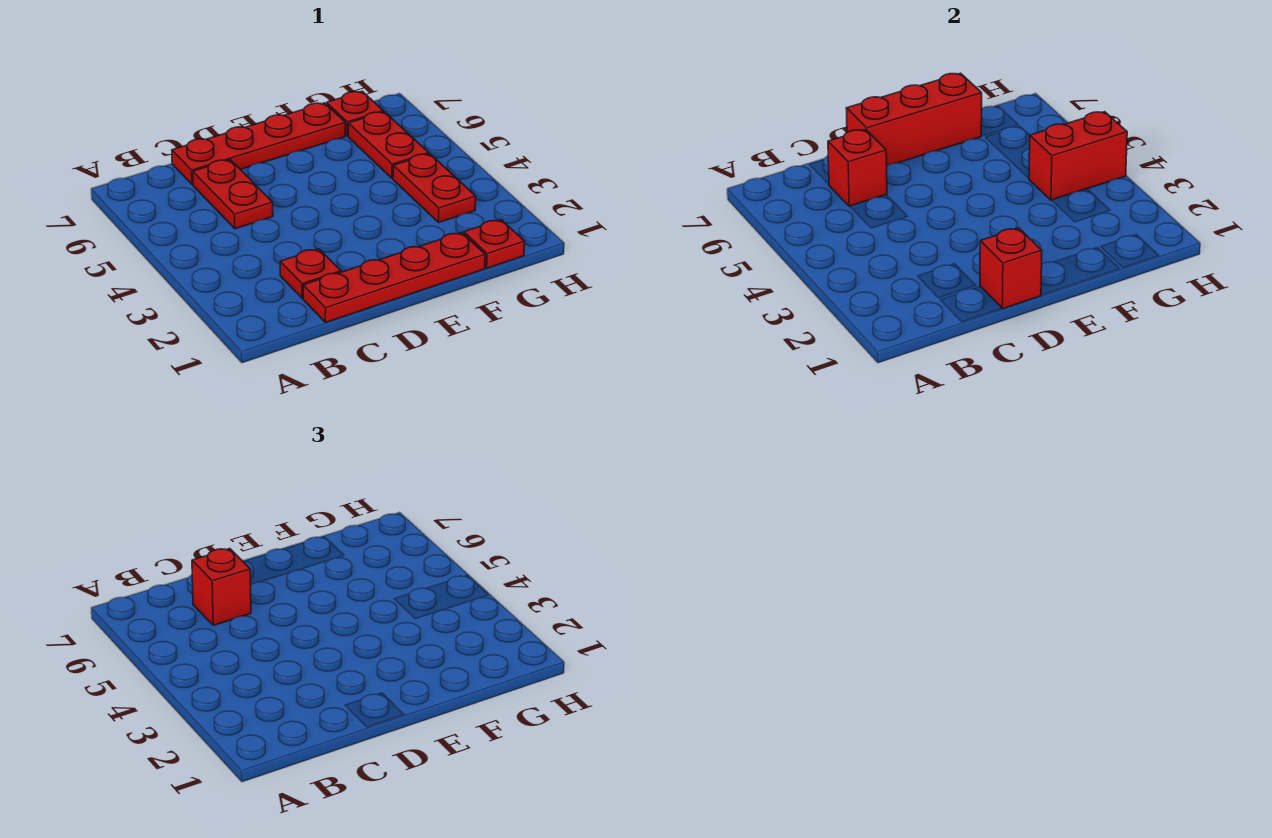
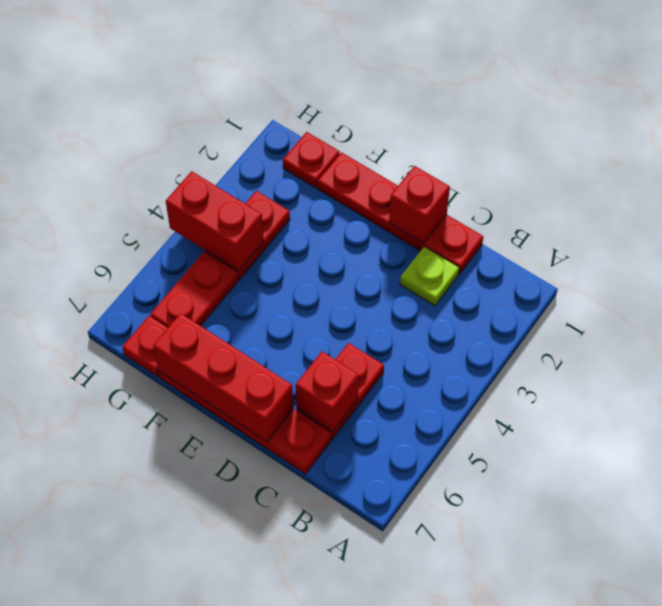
red 1x1 plate [280,249,341,298] -> lime 1x1 plate [400,247,459,306]
red 1x1 brick [192,549,251,625] -> none

